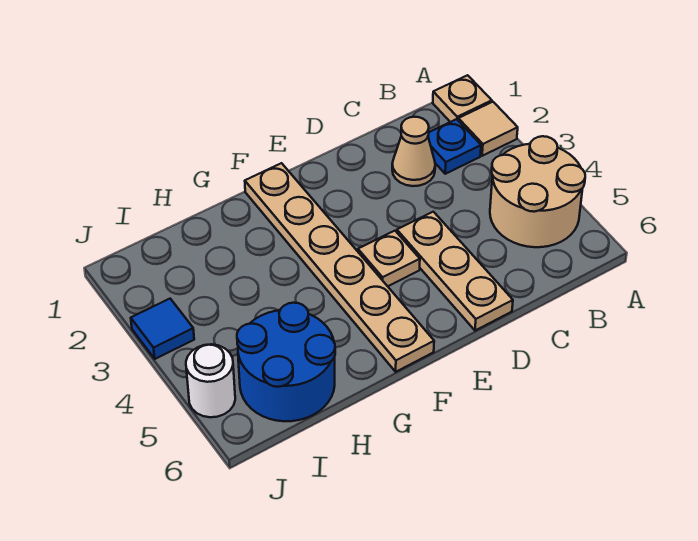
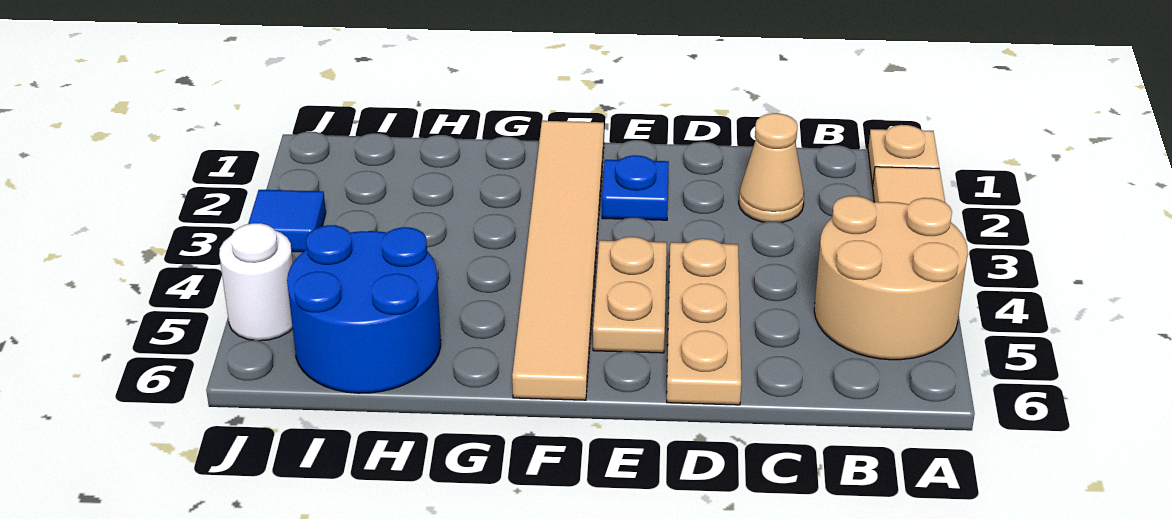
blue 1x1 plate [428,119,481,174] -> blue 1x1 plate moved to [602,155,669,220]
tan 1x1 plate [358,231,420,286] -> tan 1x2 plate [593,237,667,353]
tan 1x6 plate [245,163,434,372] -> tan 1x6 tile [512,121,604,400]

